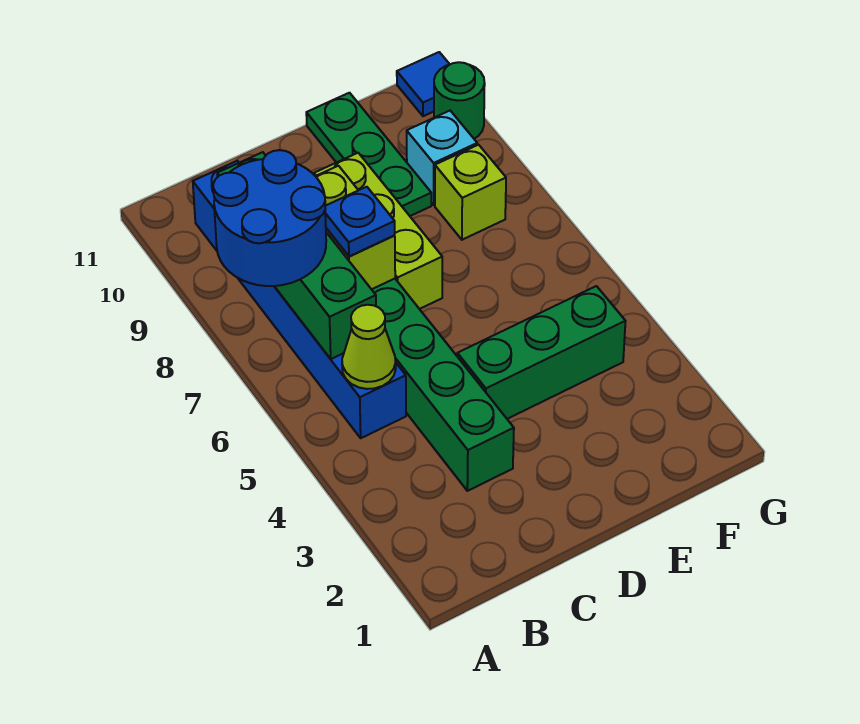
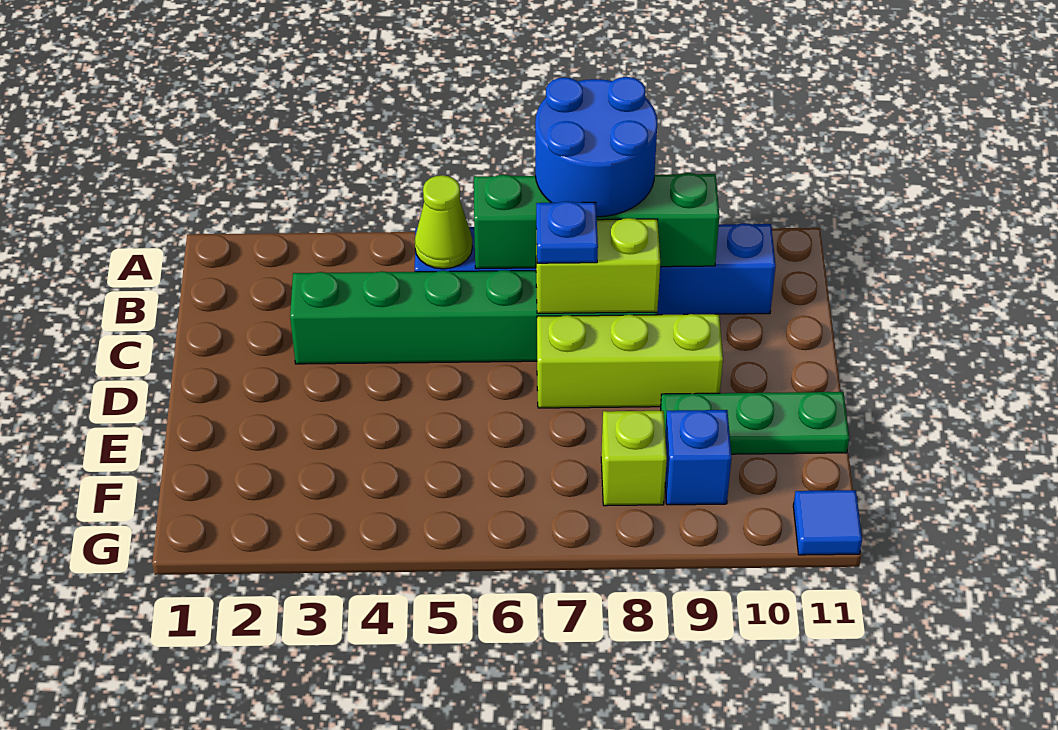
green 1x3 brick [457,286,625,419] -> none
cyan 1x1 brick [407,111,477,205] -> blue 1x1 brick [665,410,732,505]
green 1x1 round brick [434,62,485,139] -> none

